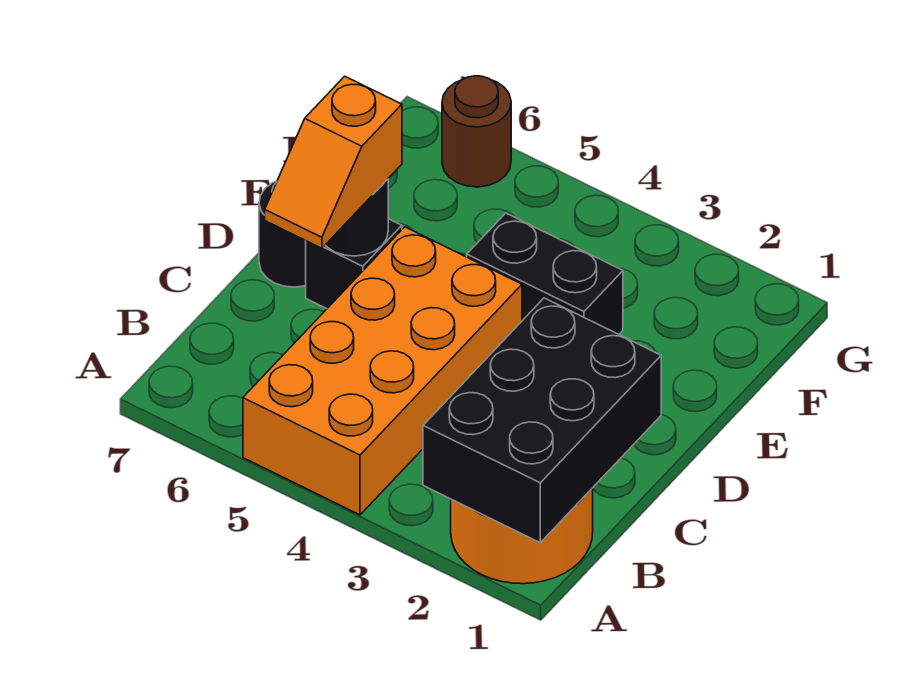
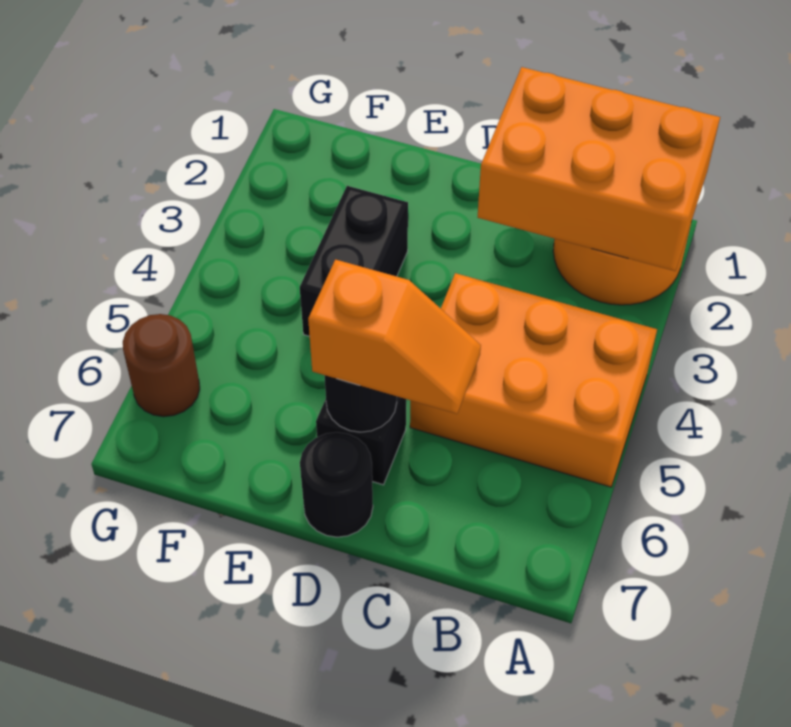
black 2x3 brick [423,298,661,543] -> orange 2x3 brick [478,67,720,271]
orange 2x4 brick [243,227,522,515] -> orange 2x3 brick [410,273,657,487]

